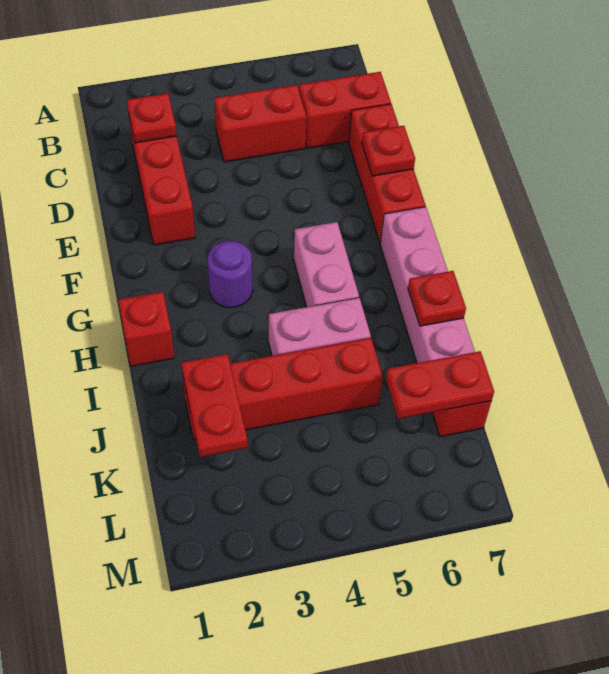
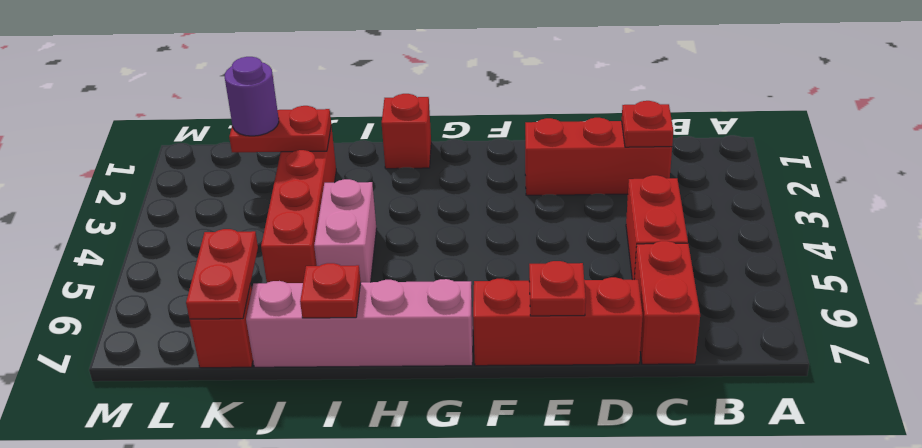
purple 1x1 round brick [208,241,253,308] -> purple 1x1 round brick moved to [225,57,279,136]
pink 1x2 brick [294,222,359,307] -> none

